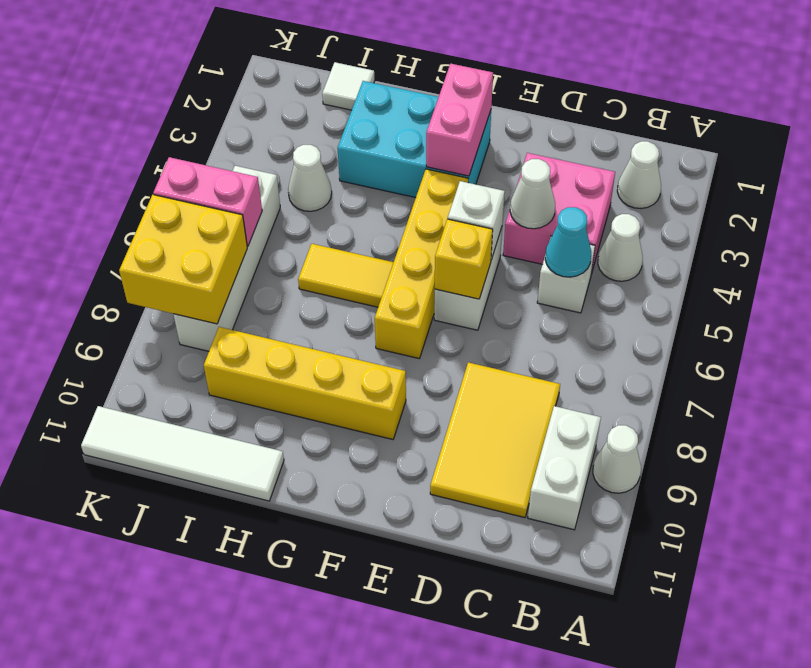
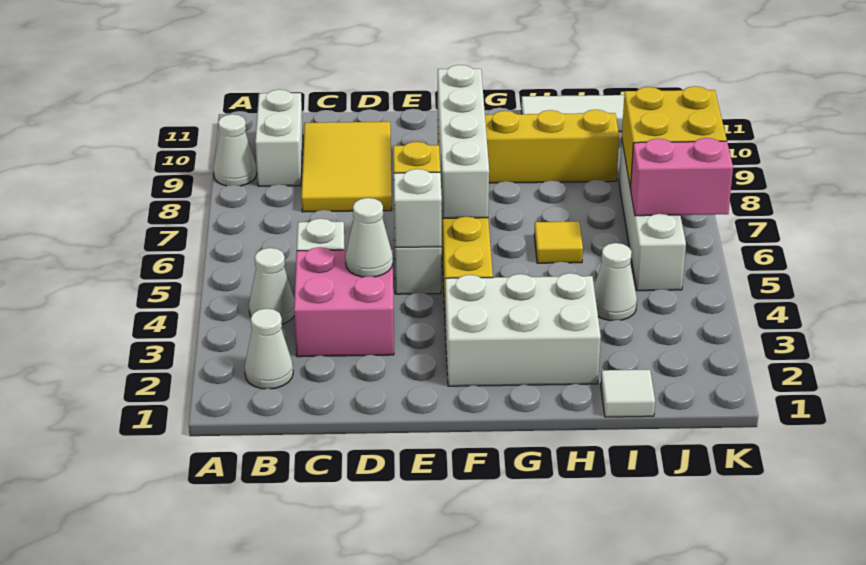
cyan 1x1 cone [545,207,591,277] -> none
cyan 2x3 brick [338,81,491,198] -> white 2x3 brick [445,273,601,386]
pink 1x2 brick [426,64,493,176] -> none
none -> white 1x4 brick [438,65,489,218]
yellow 1x2 tile [298,244,394,307] -> yellow 1x1 tile [534,222,583,263]

